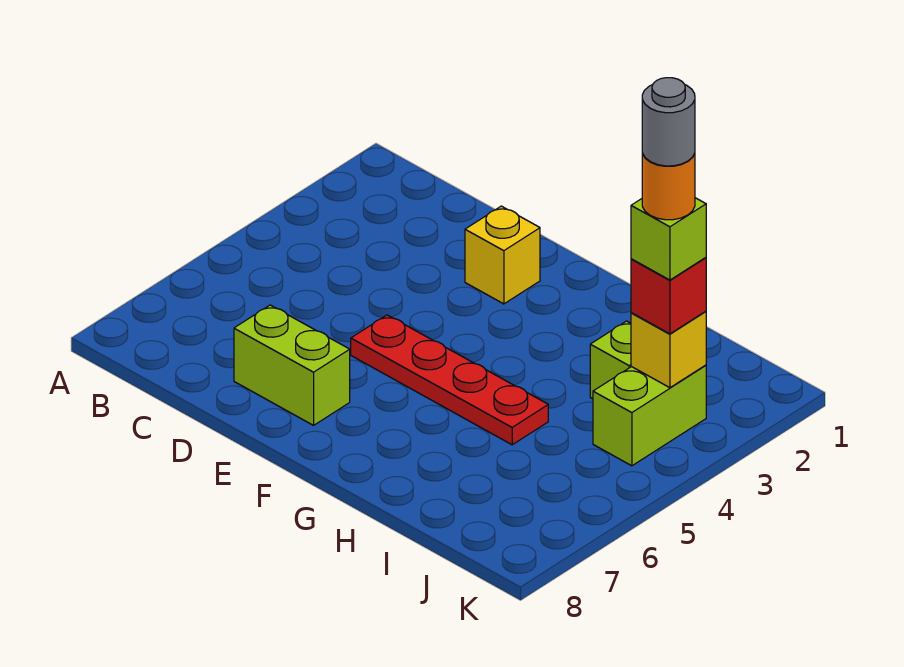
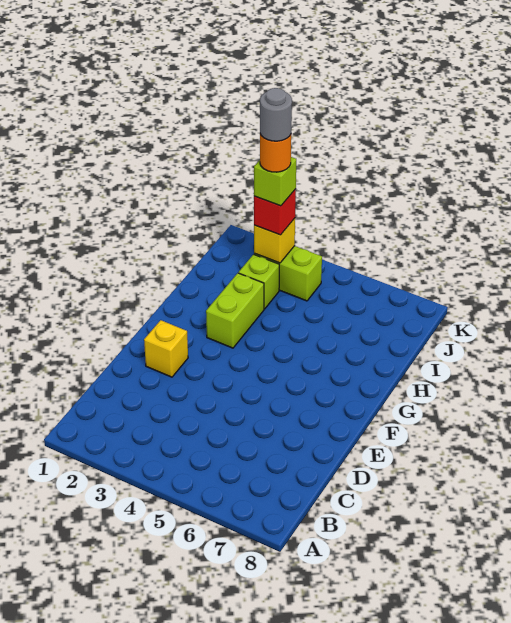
lime 1x2 brick [234,305,350,425] -> lime 1x2 brick moved to [206,273,264,348]
red 1x4 plate [351,315,548,445] -> none

